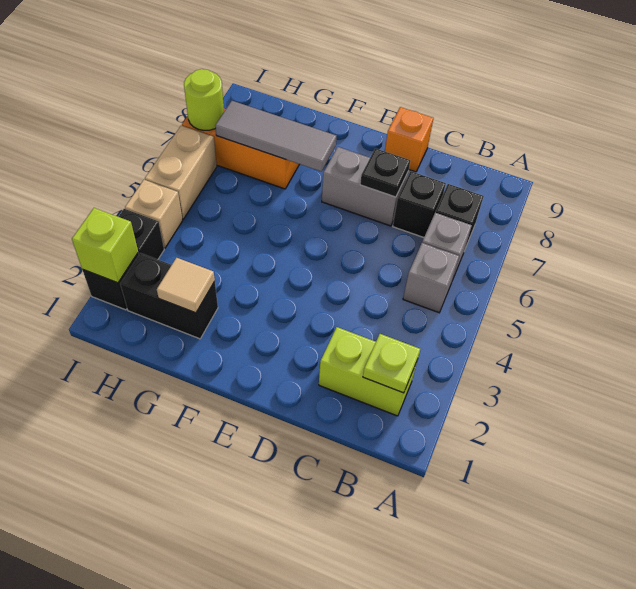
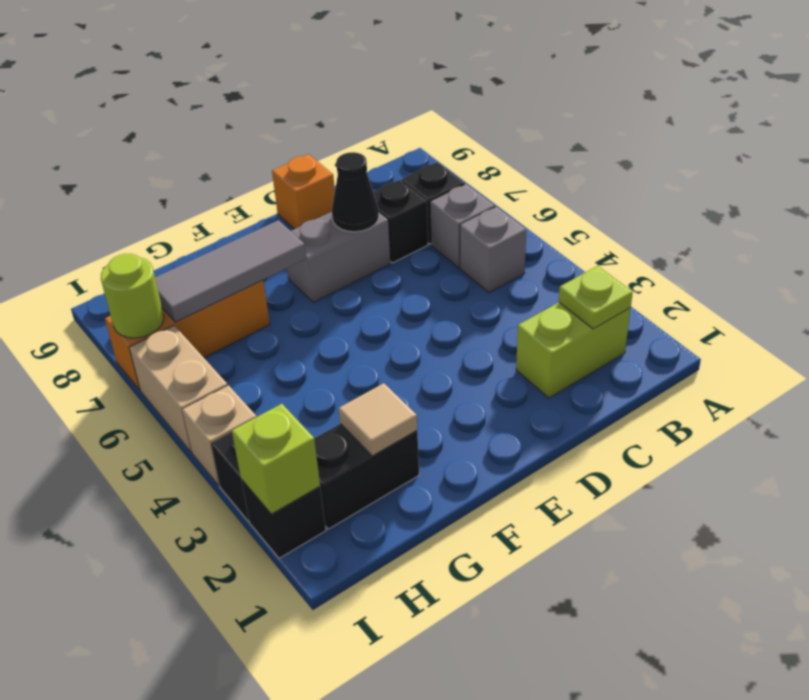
black 1x1 plate [360,148,410,197] -> black 1x1 cone [332,152,379,232]

